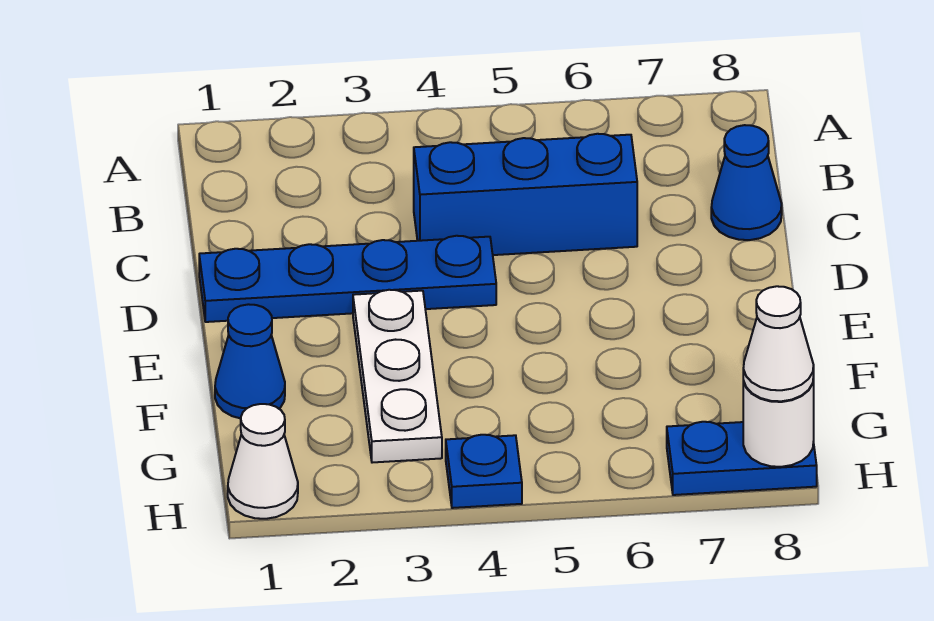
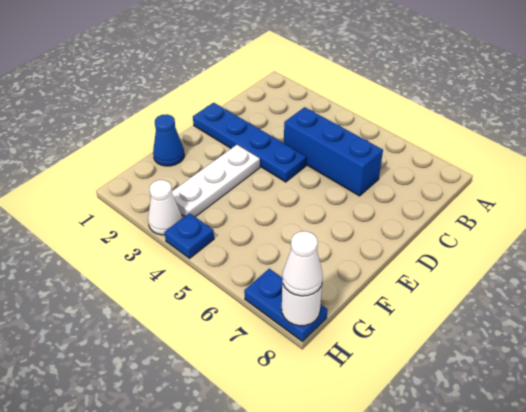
blue 1x1 cone [711,125,782,240] -> none
white 1x1 cone [228,404,298,519] -> white 1x1 cone moved to [148,180,182,235]

